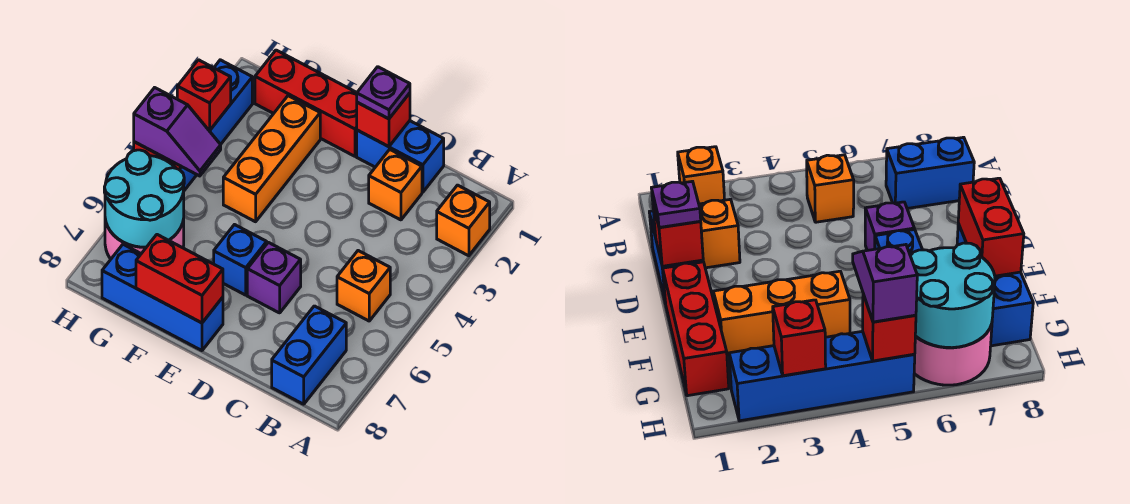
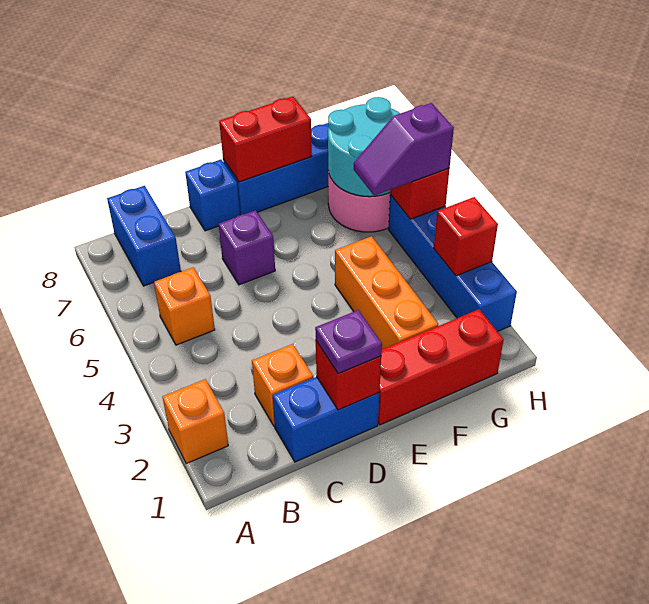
blue 1x1 brick [214,225,267,295] -> blue 1x1 brick moved to [185,160,240,231]

